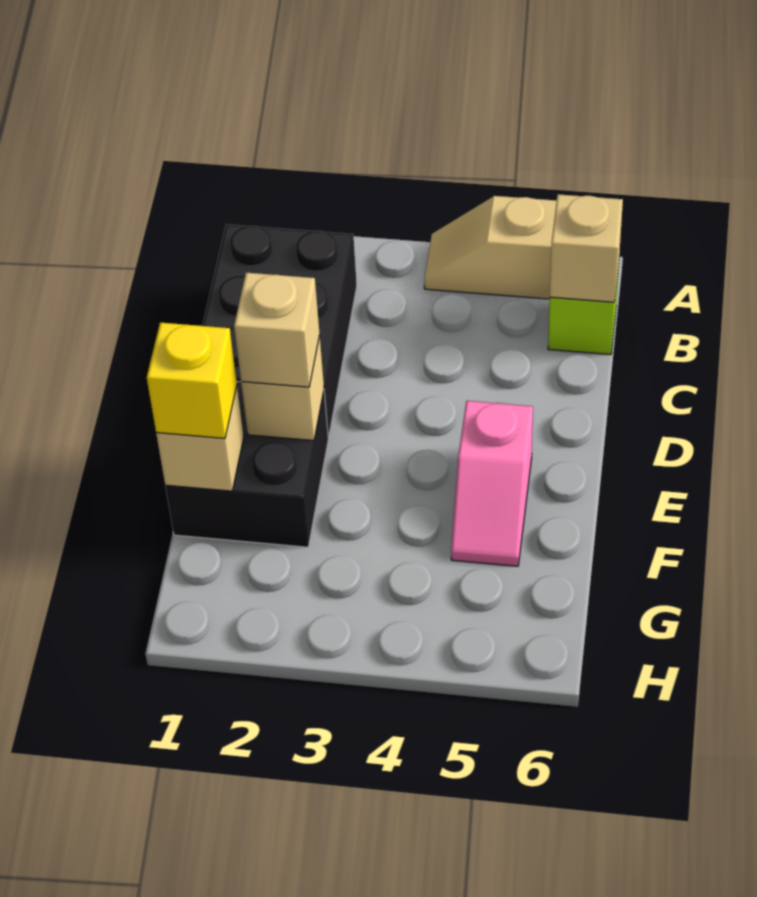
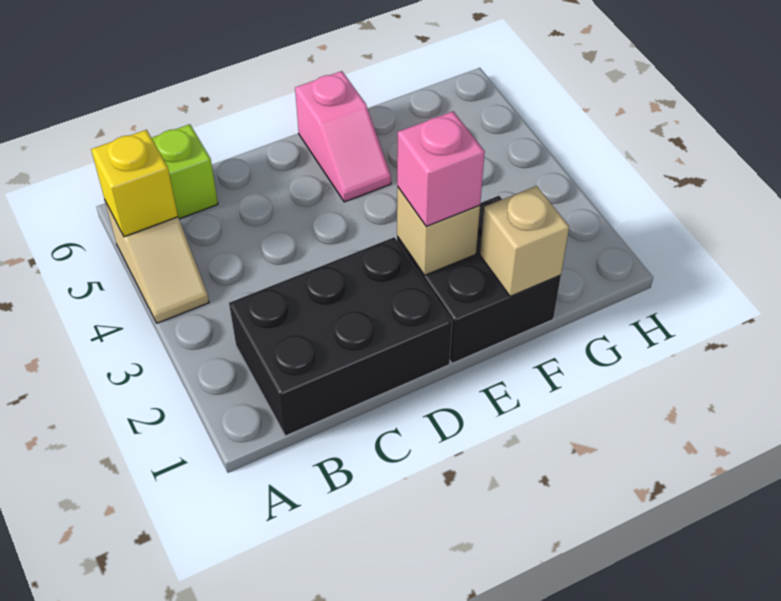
tan 1x1 brick [550,194,623,302] -> none
tan 1x1 brick [234,273,320,387] -> pink 1x1 brick [397,111,485,226]
pink 1x2 slope [451,401,533,566] -> pink 1x2 slope turned to [295,71,391,202]
yellow 1x1 brick [147,322,237,438] -> yellow 1x1 brick moved to [91,130,178,237]

